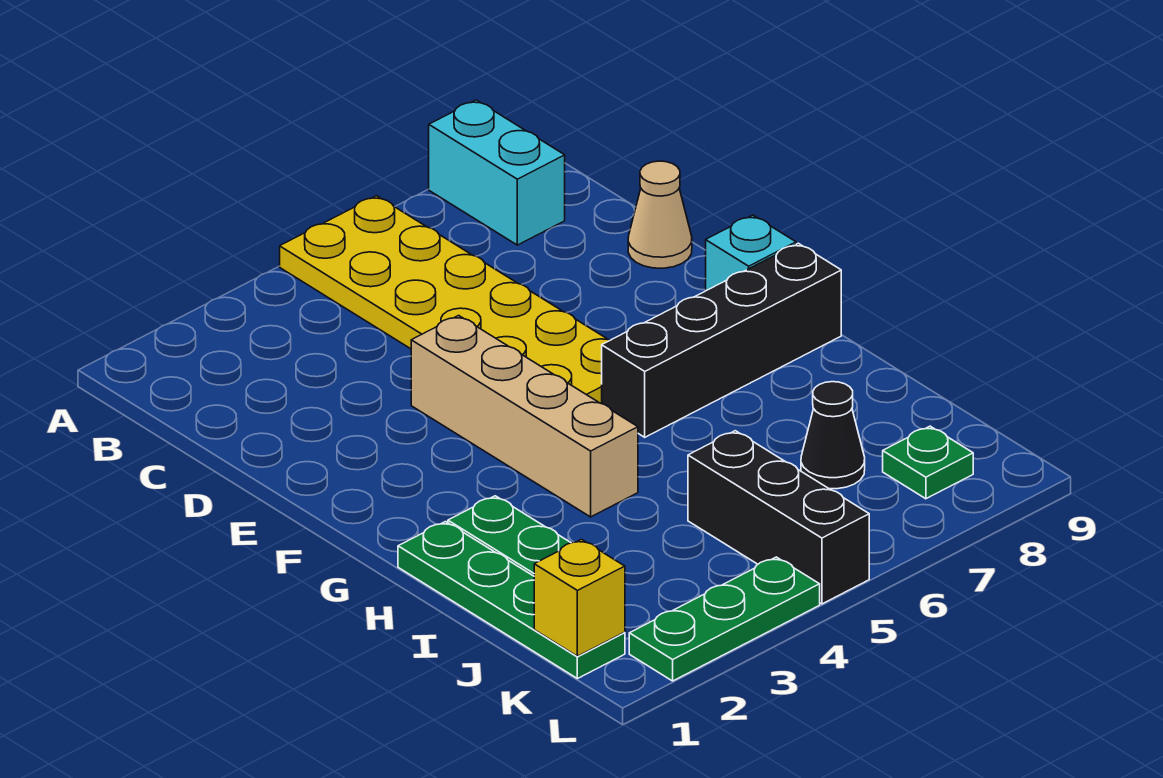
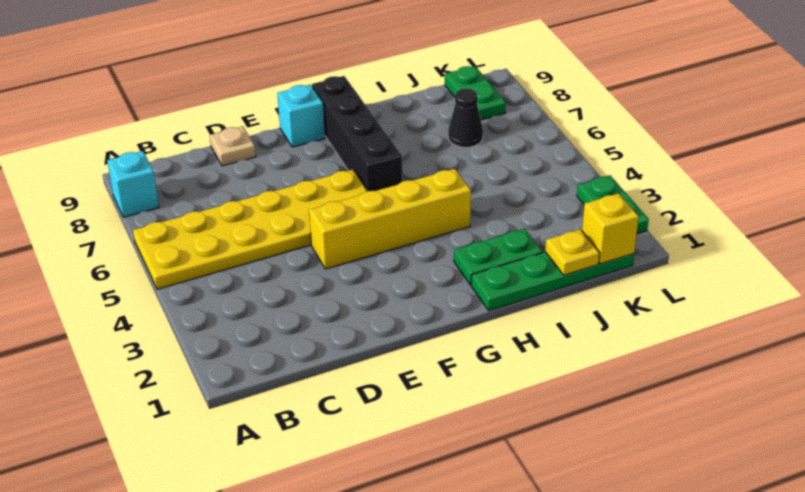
cyan 1x2 brick [429,100,565,245] -> cyan 1x1 brick [107,151,159,217]
tan 1x1 cone [628,161,692,268] -> tan 1x1 plate [210,126,256,166]
tan 1x4 brick [411,315,638,517] -> yellow 1x4 brick [309,169,471,269]
none -> yellow 1x1 plate [545,229,600,275]
black 1x3 brick [688,431,869,604] -> none
green 1x1 plate [883,426,973,499] -> green 1x2 plate [445,66,506,120]
green 1x3 plate [629,557,820,681] -> green 1x2 plate [577,175,649,234]

